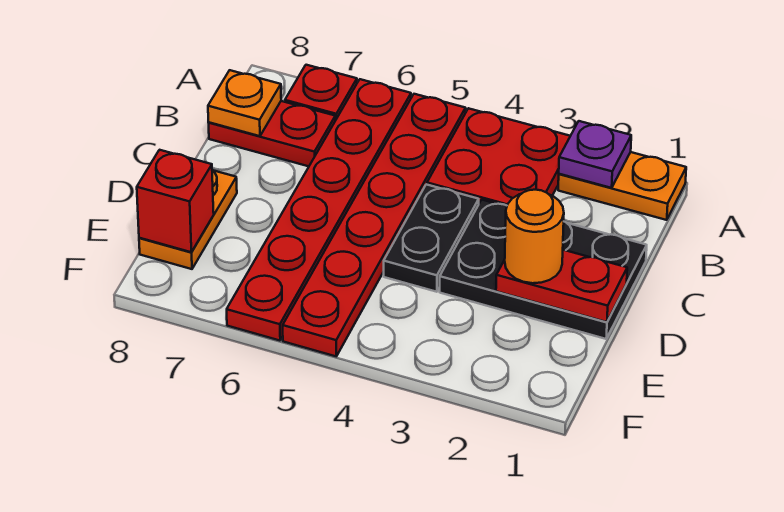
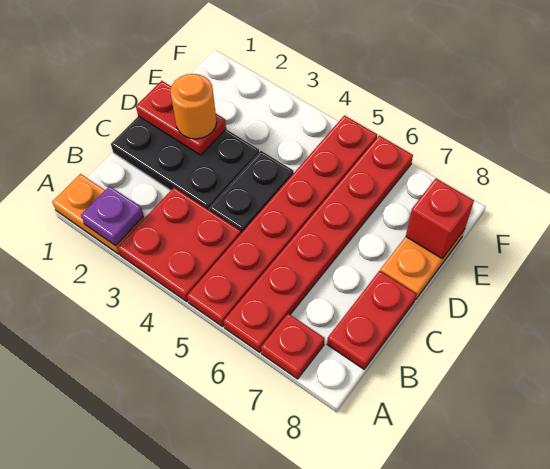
red 1x2 plate [209,101,335,166] -> red 1x2 plate turned to [327,271,416,369]
orange 1x1 plate [208,70,281,136] -> none

